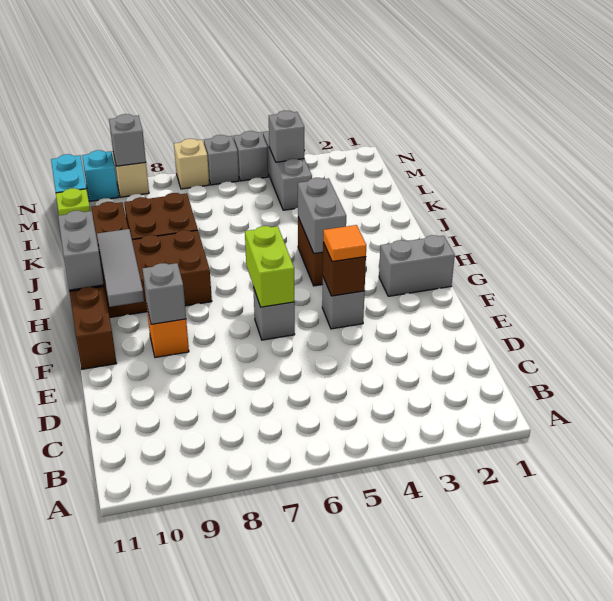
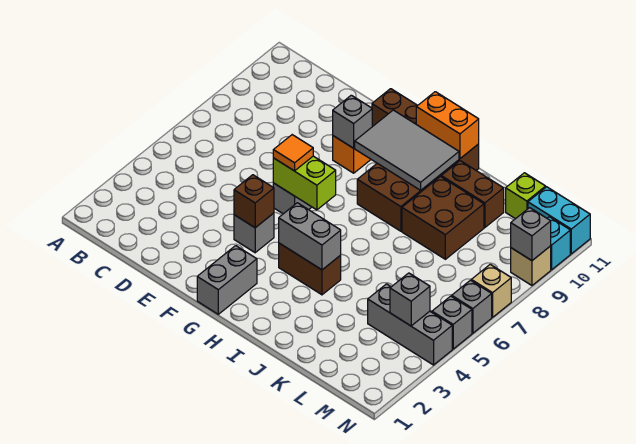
orange 1x1 tile [323,225,366,262] -> orange 1x1 tile moved to [273,135,313,171]
grey 1x3 tile [97,229,144,307] -> grey 2x3 tile [355,110,459,190]
grey 1x2 brick [58,211,104,290] -> orange 1x2 brick [416,92,479,158]

